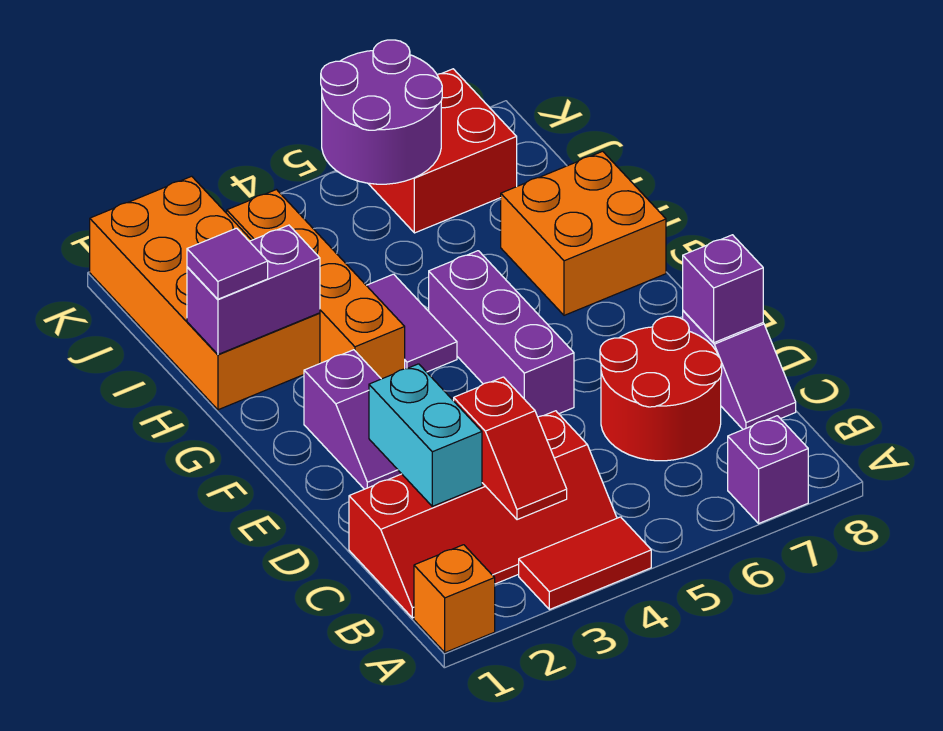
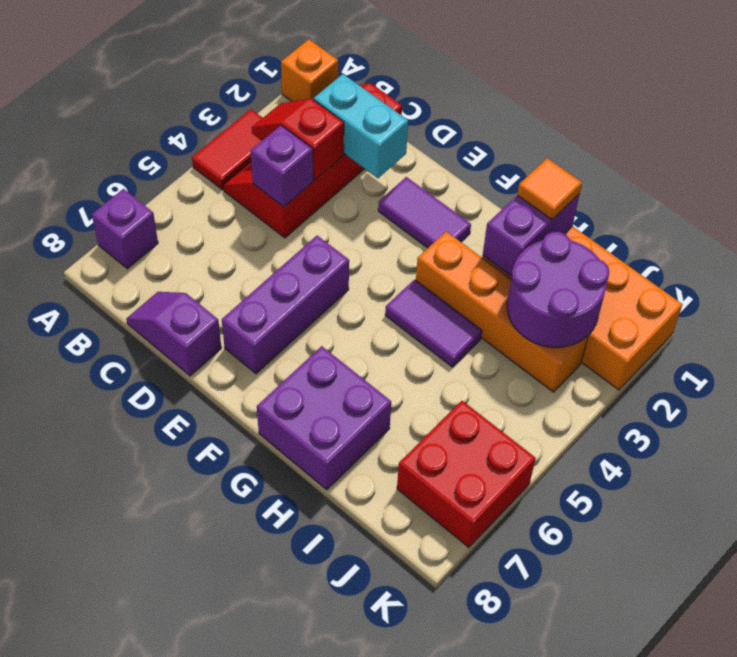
red 2x2 round brick [600,316,722,461] -> none
purple 1x1 brick [683,235,763,343] -> purple 1x1 brick moved to [251,125,313,207]
purple 1x2 slope [304,350,401,489] -> purple 1x2 tile [378,177,471,248]
purple 1x3 brick [429,251,574,417] -> purple 1x3 brick turned to [222,236,349,374]
orange 2x2 brick [501,151,666,315] -> purple 2x2 brick [257,346,391,490]
purple 1x1 tile [187,228,268,299] -> orange 1x1 tile [517,158,582,220]
purple 2x2 round brick [321,40,442,184] -> purple 2x2 round brick moved to [507,232,609,347]

